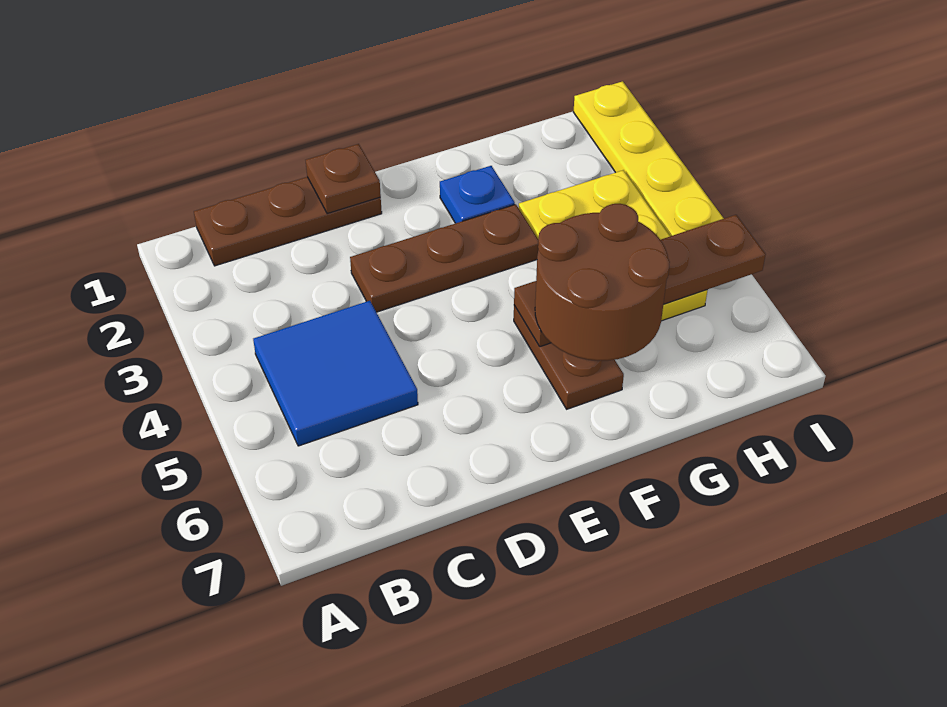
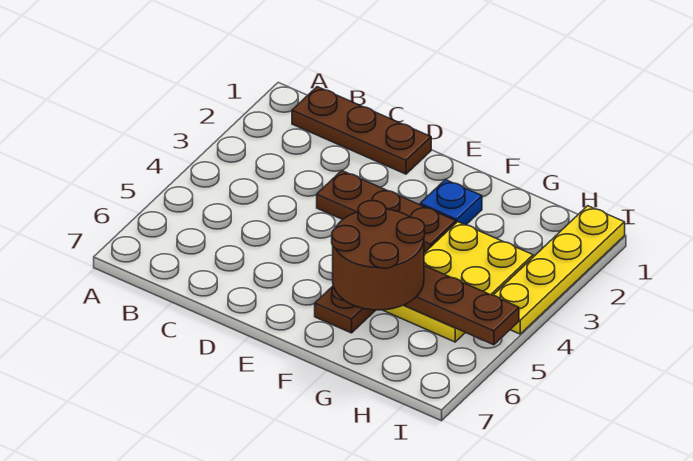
blue 2x2 tile [253,301,418,446] -> none
brown 1x1 plate [306,144,381,214] -> none

